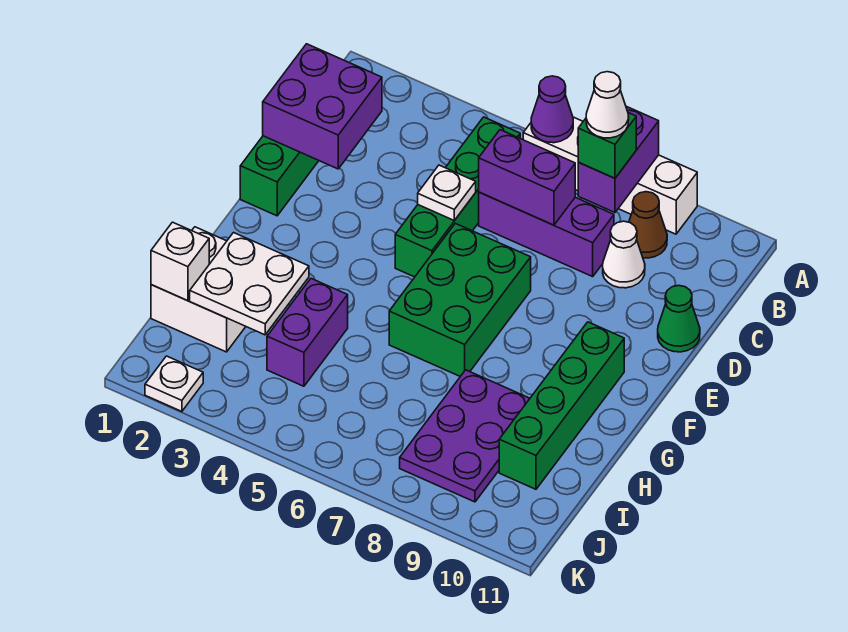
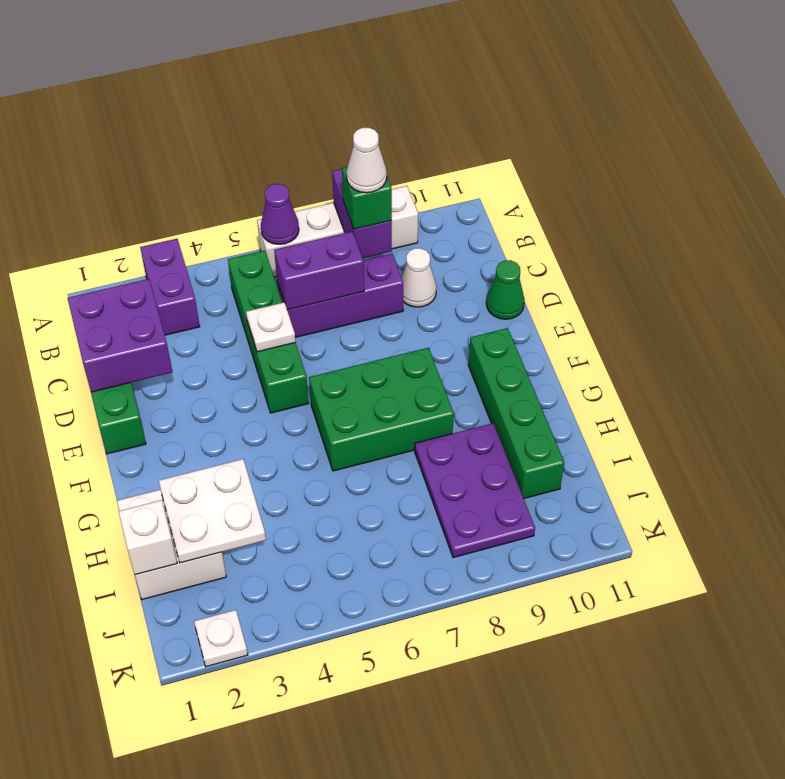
brown 1x1 cone [629,192,667,258] -> none
green 2x3 brick [389,223,531,376] -> green 2x3 brick turned to [309,348,454,471]
purple 1x2 brick [267,279,348,386] -> purple 1x2 brick moved to [140,239,200,335]

